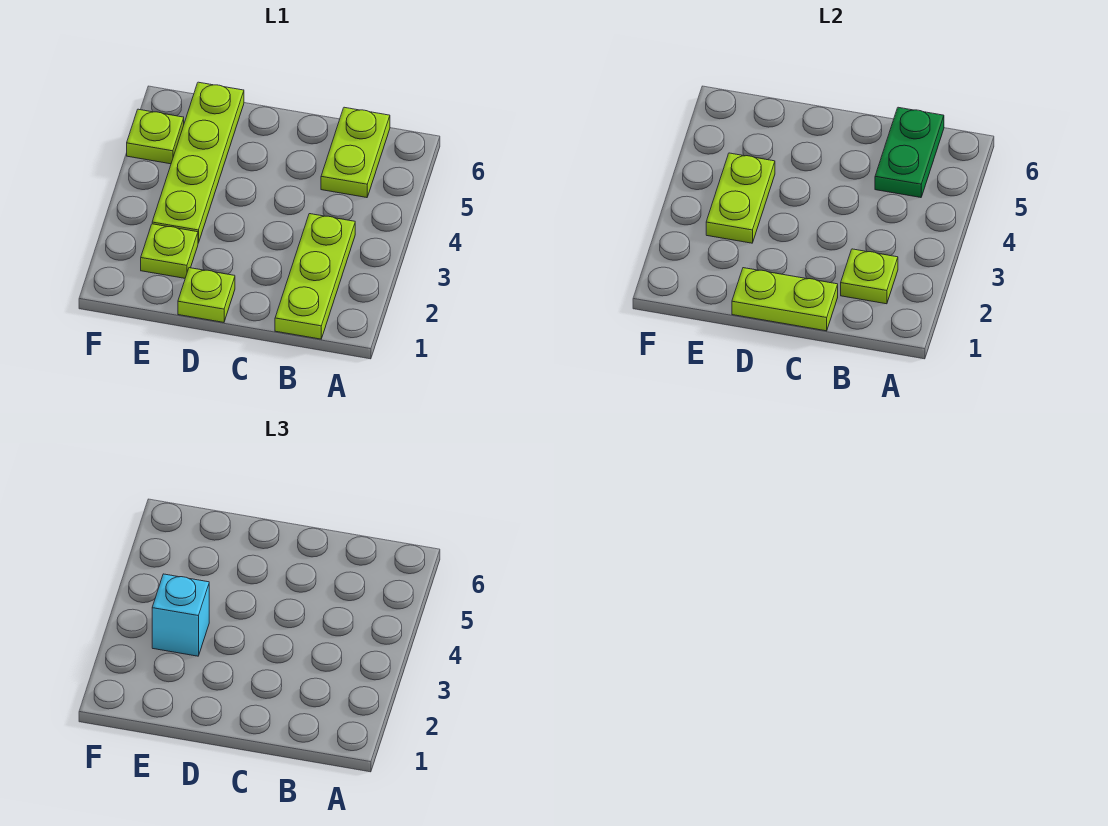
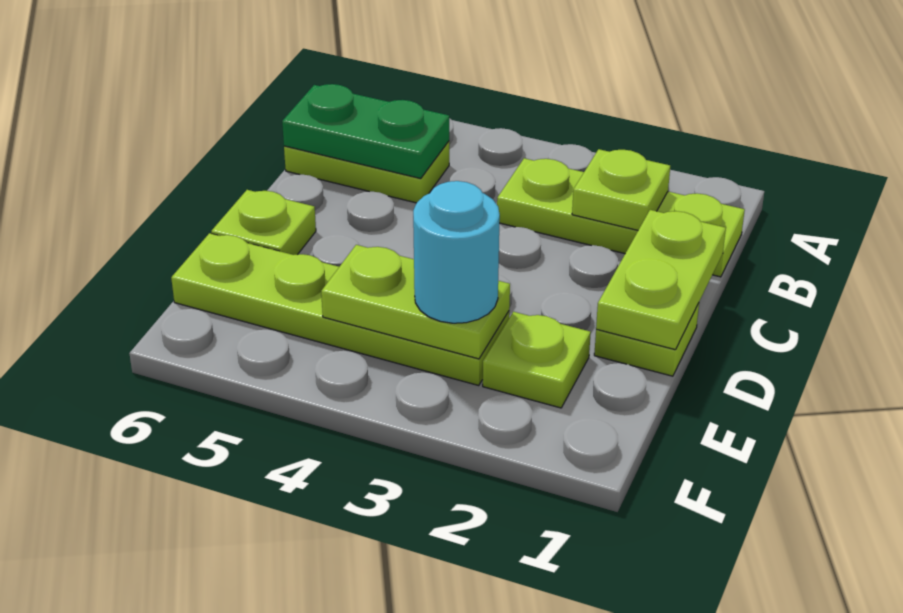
cyan 1x1 brick [152,574,209,656] -> cyan 1x1 round brick [413,181,500,323]
lime 1x1 plate [127,109,184,164] -> lime 1x1 plate moved to [211,190,316,255]

